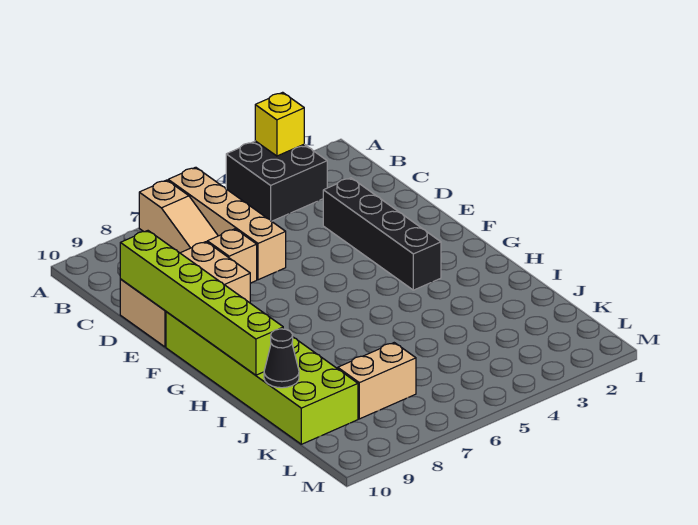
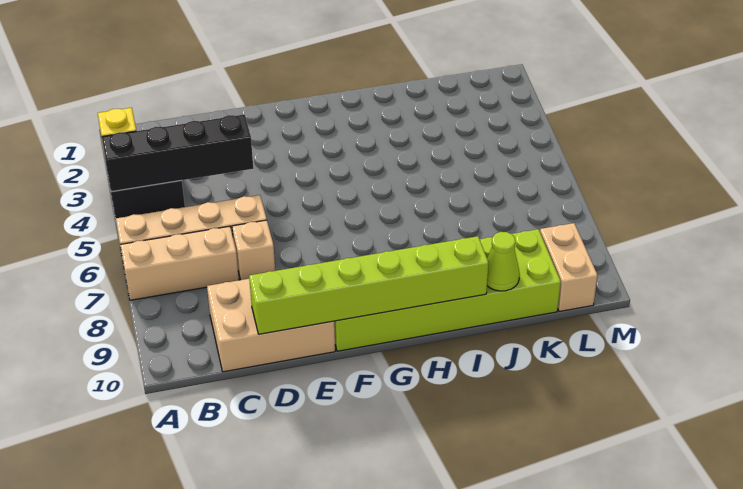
tan 1x3 slope [139,180,218,253] -> tan 1x3 brick [120,226,239,300]
black 1x4 brick [323,178,441,290] -> black 1x4 brick moved to [102,114,253,192]
tan 2x3 brick [120,242,250,347] -> tan 2x3 brick turned to [207,279,335,372]
black 1x1 cone [264,329,299,388] -> lime 1x1 cone [487,232,520,291]
tan 1x2 brick [338,343,416,419] -> tan 1x2 brick moved to [540,223,598,312]

